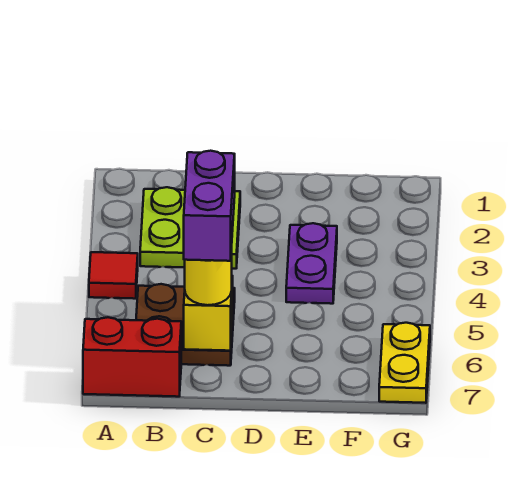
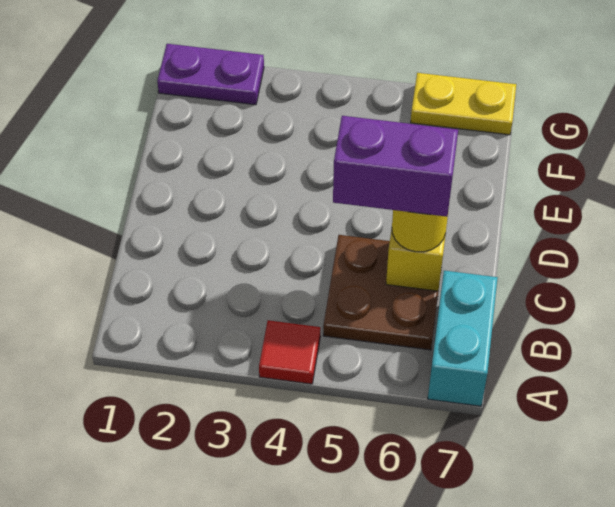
red 1x2 brick [83,317,181,397] -> cyan 1x2 brick [428,271,498,406]
lime 2x2 plate [140,187,240,269] -> none
purple 1x2 plate [286,223,337,304] -> purple 1x2 plate moved to [157,44,264,105]

